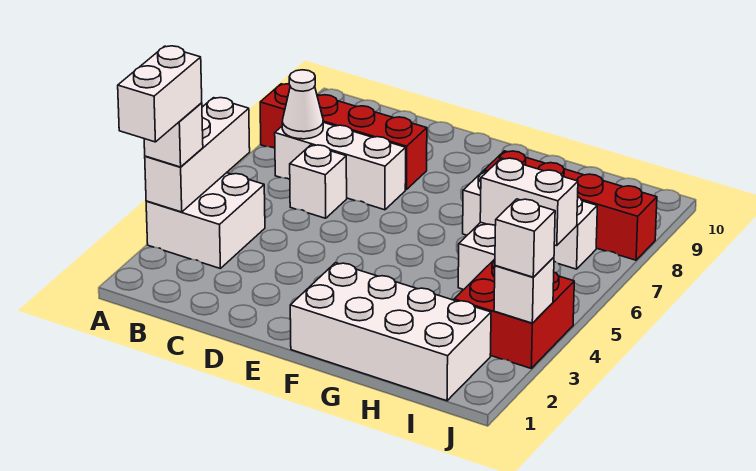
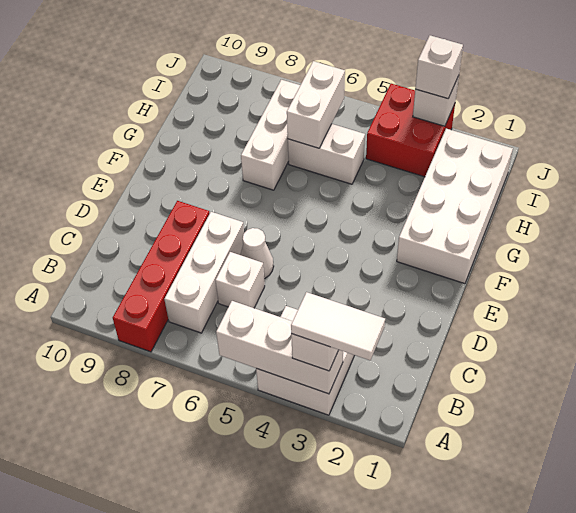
white 1x2 brick [118,46,202,142] -> white 1x2 tile [291,292,385,361]
white 1x1 cone [282,70,323,139] -> white 1x1 cone moved to [240,228,274,279]
red 1x4 brick [484,151,657,260] -> none

